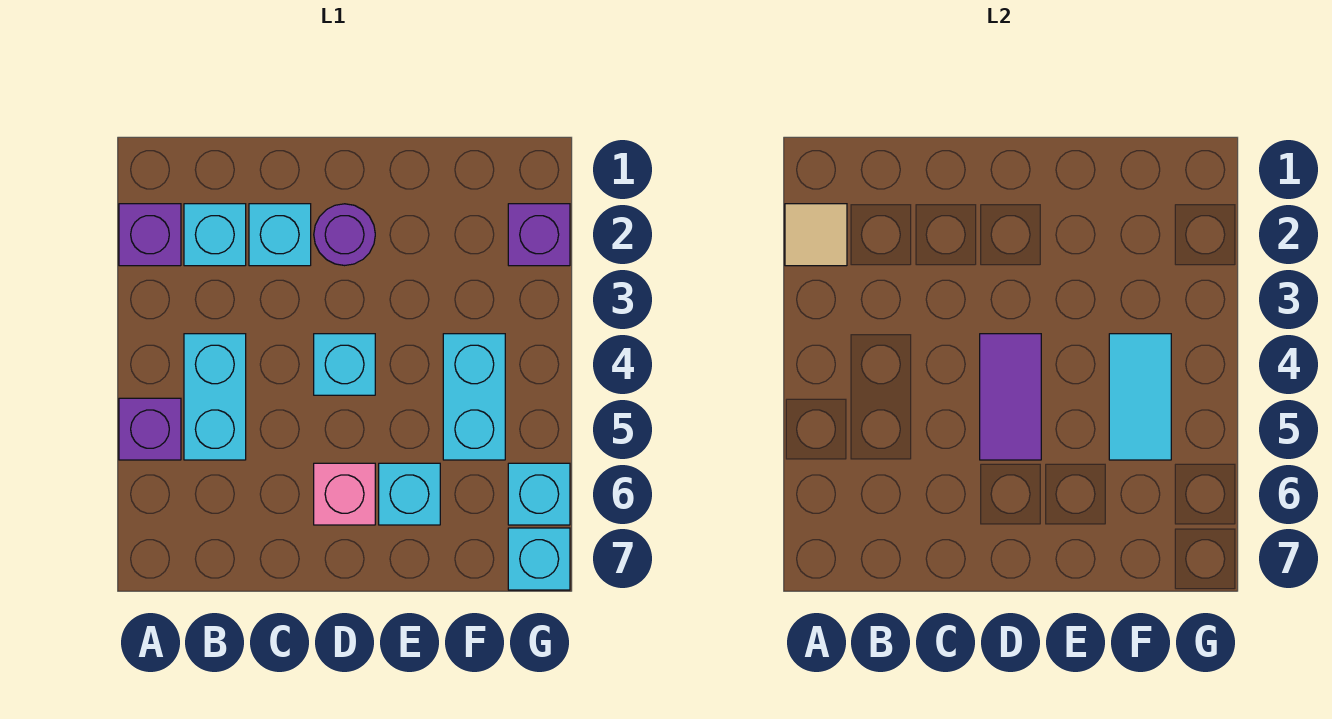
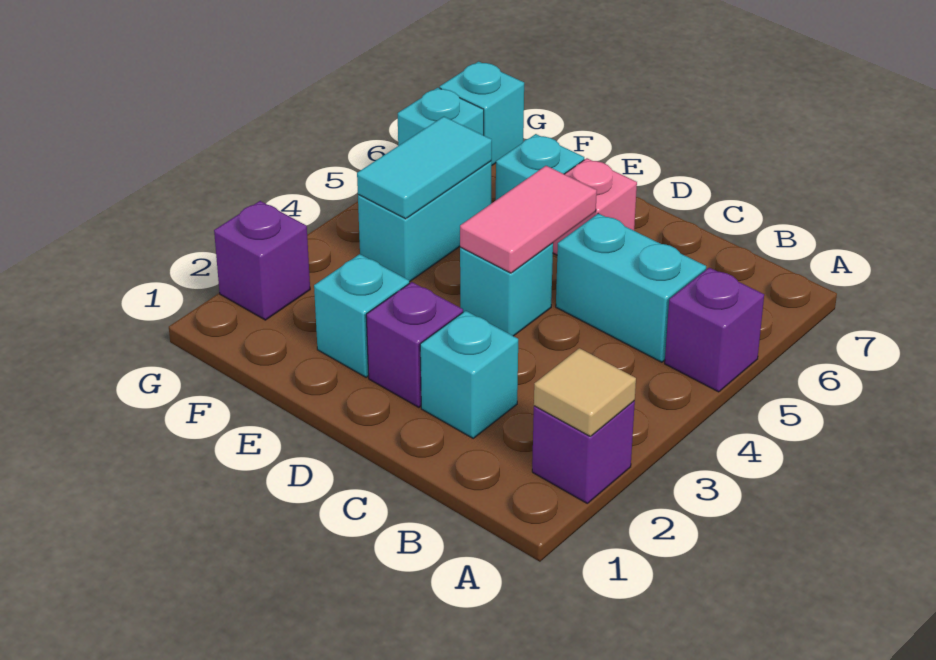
cyan 1x1 brick [184,204,246,266] -> cyan 1x1 brick moved to [314,254,409,377]
cyan 1x2 brick [184,334,246,460] -> cyan 1x2 brick turned to [556,213,706,362]
purple 1x1 round brick [314,204,375,266] -> purple 1x1 brick [366,282,463,407]
purple 1x2 tile [980,334,1041,460] -> pink 1x2 tile [460,166,597,273]

